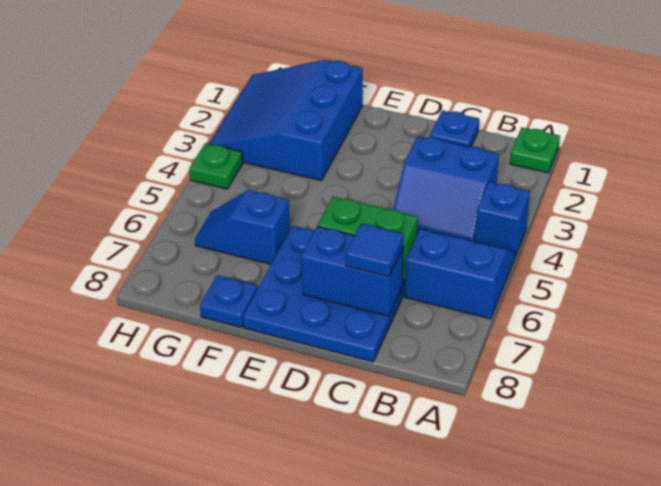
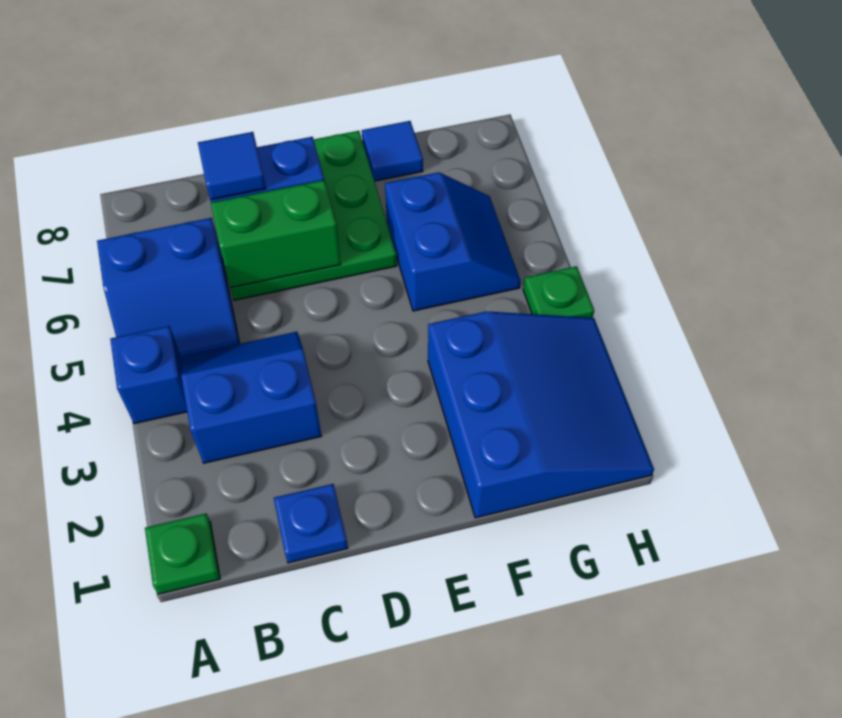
blue 3x3 plate [243,226,405,362] -> green 3x3 plate [231,131,397,300]
blue 1x2 slope [195,190,290,264] -> blue 2x2 slope [385,172,521,311]
blue 1x1 plate [200,275,257,328] -> blue 1x1 tile [362,121,423,181]

